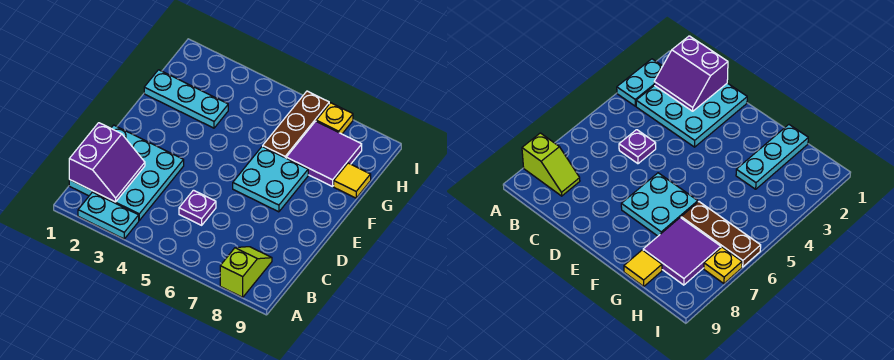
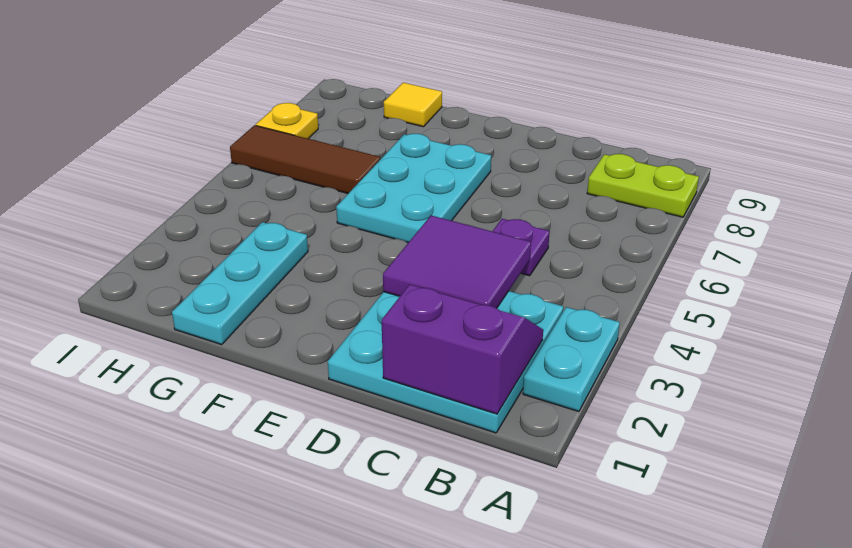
lime 1x2 slope [220,247,272,297] -> lime 1x2 plate [587,154,699,217]
cyan 2x2 plate [233,146,308,212] -> cyan 2x3 plate [336,134,491,243]
brown 1x3 plate [263,91,329,158] -> brown 1x3 tile [230,125,380,193]
purple 2x2 tile [286,121,362,187] -> purple 2x2 tile moved to [383,216,531,308]

